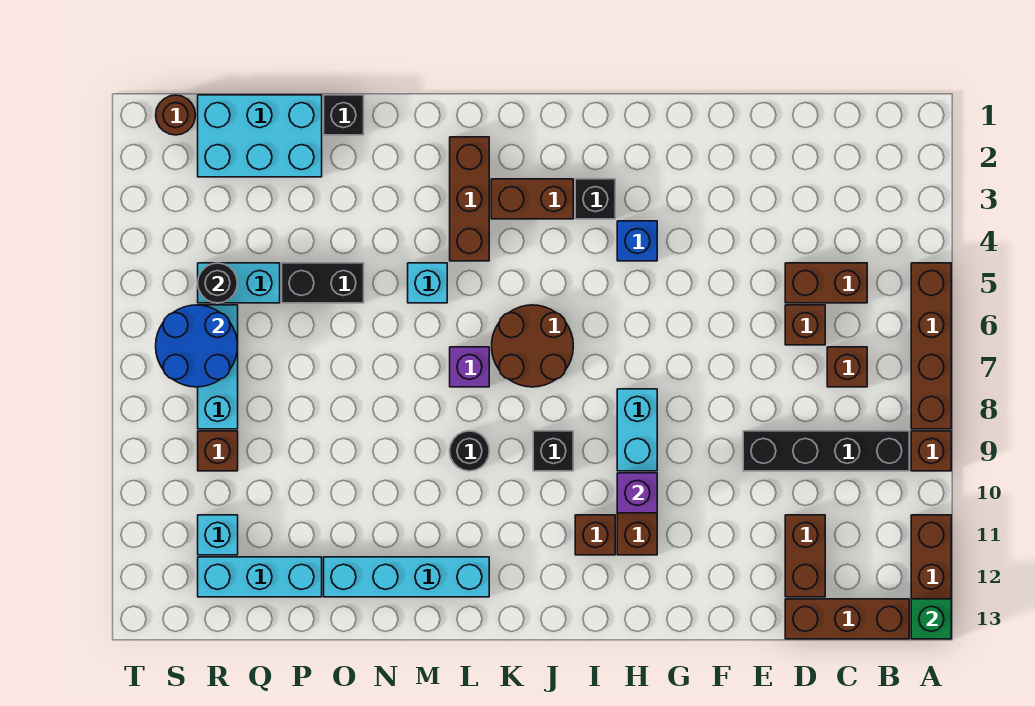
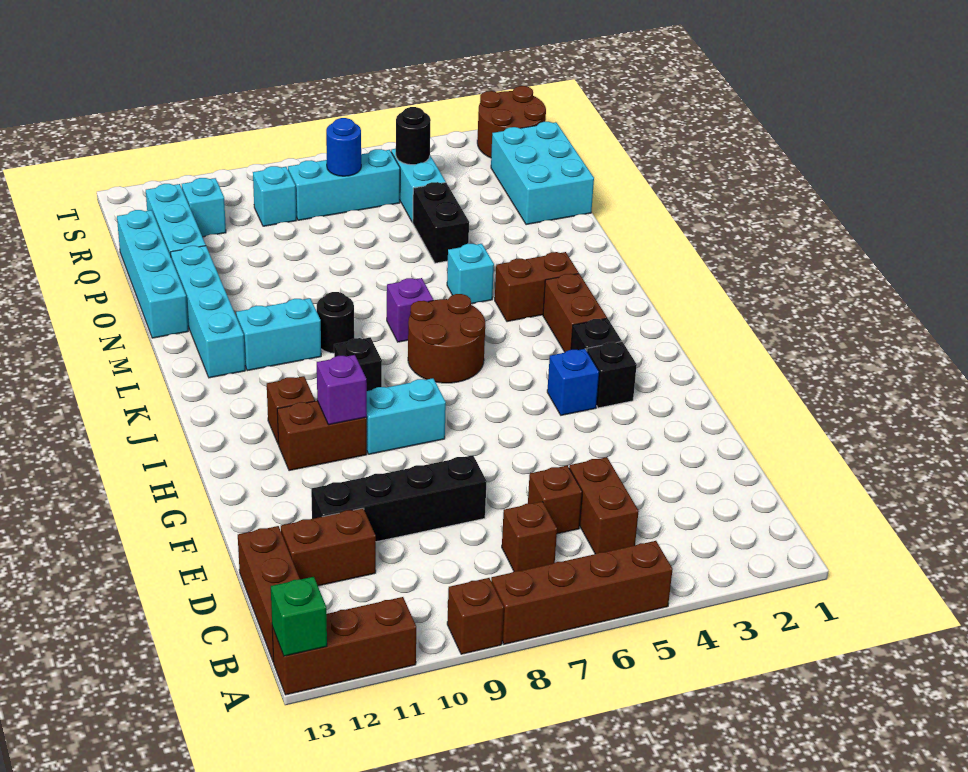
black 1x4 brick [743,431,909,471] -> black 1x4 brick turned to [311,455,487,542]
brown 1x3 brick [450,137,489,261] -> brown 1x2 brick [495,252,579,322]
none -> cyan 1x2 brick [236,298,321,371]
none -> cyan 1x4 brick [117,210,188,338]
black 1x1 brick [324,95,364,135] -> black 1x1 brick moved to [587,342,637,408]
blue 2x2 round brick [156,305,238,387] -> blue 1x1 round brick [326,118,361,176]
brown 1x1 brick [198,431,238,471] -> cyan 1x1 brick [253,166,296,226]
brown 1x1 round brick [156,95,196,135] -> brown 2x2 round brick [477,86,546,158]

